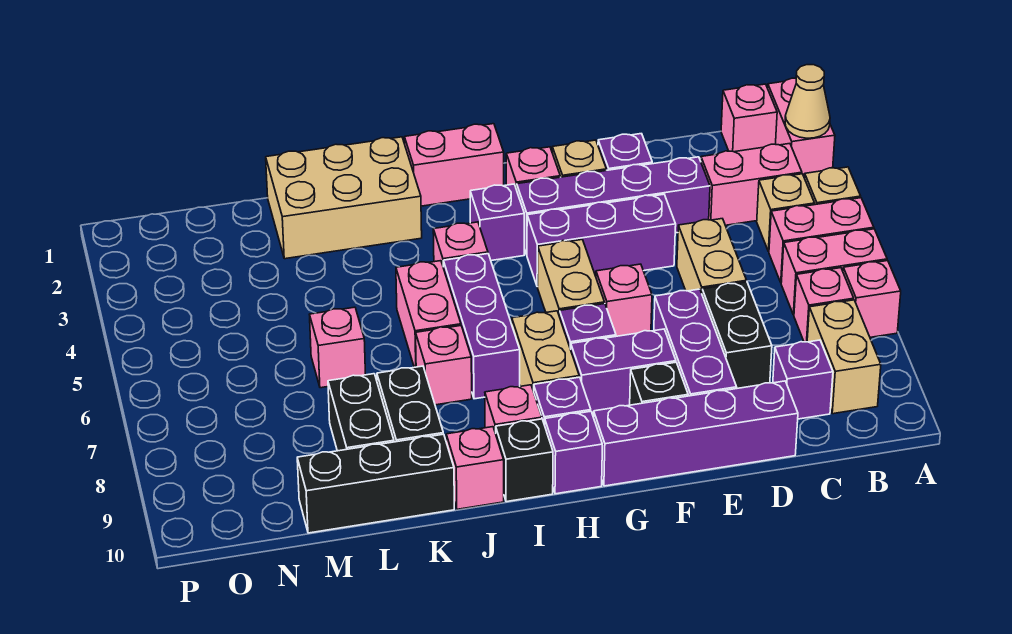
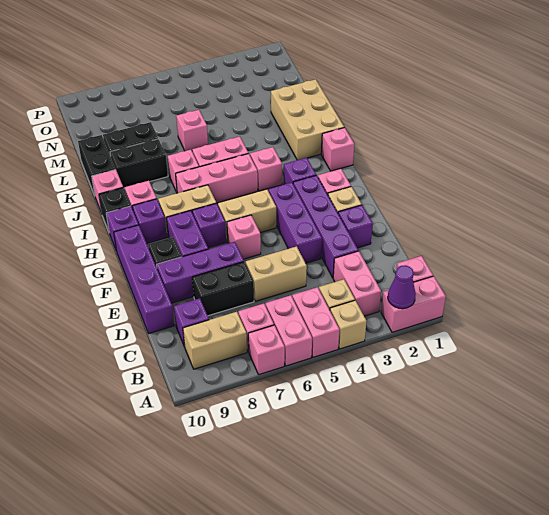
tan 1x1 cone [785,65,830,138] -> purple 1x1 cone [388,265,416,309]
pink 1x2 brick [404,124,504,206] -> pink 1x1 brick [321,128,354,171]
purple 1x3 brick [443,254,520,399] -> pink 1x3 brick [176,154,258,203]
black 1x3 brick [297,434,454,533] -> black 1x2 brick [78,135,116,195]

